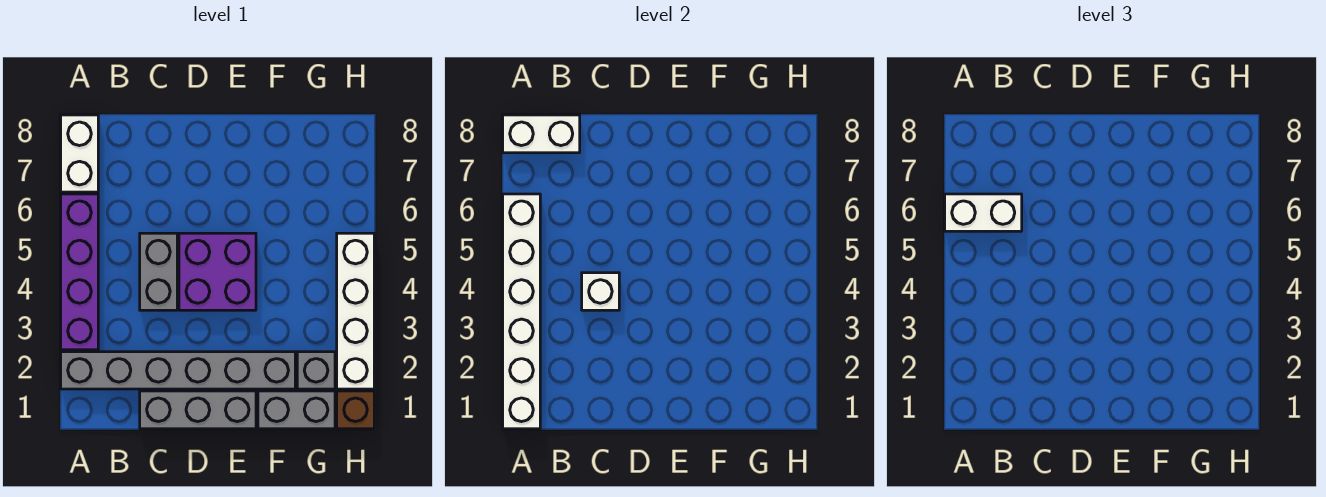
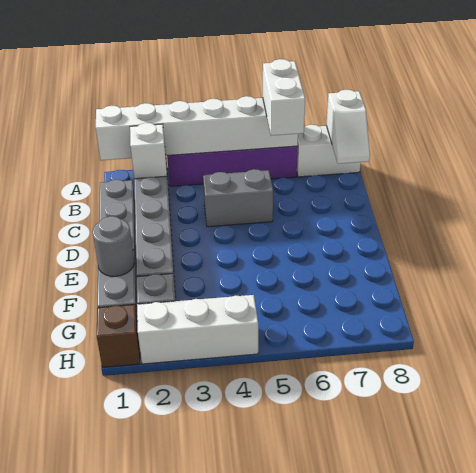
white 1x2 brick [503,115,580,153] -> white 1x2 slope [326,90,370,164]
white 1x1 brick [582,273,619,310] -> white 1x1 brick moved to [130,123,167,179]
purple 2x2 brick [179,233,256,310] -> none
none -> grey 1x1 round brick [93,216,134,276]
white 1x4 brick [337,233,374,389] -> white 1x3 brick [137,295,258,364]

